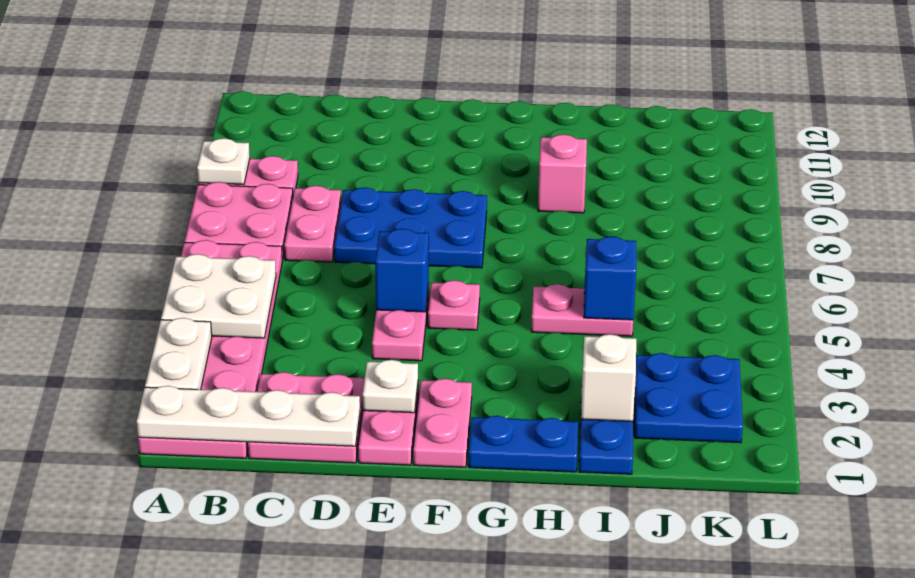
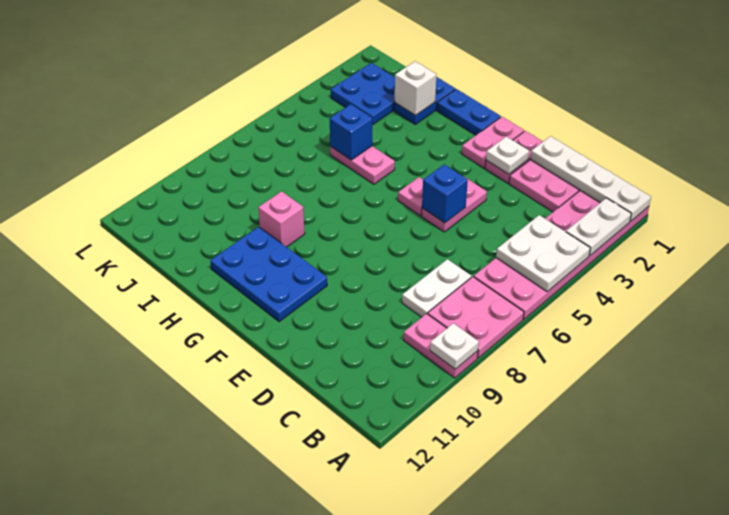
pink 1x2 plate [284,186,341,262] -> white 1x2 plate [402,259,471,317]
blue 2x3 plate [334,187,487,268] -> blue 2x3 plate moved to [210,227,327,322]

